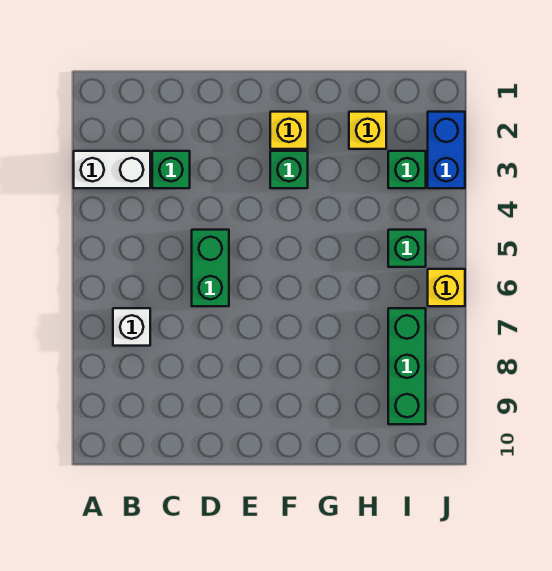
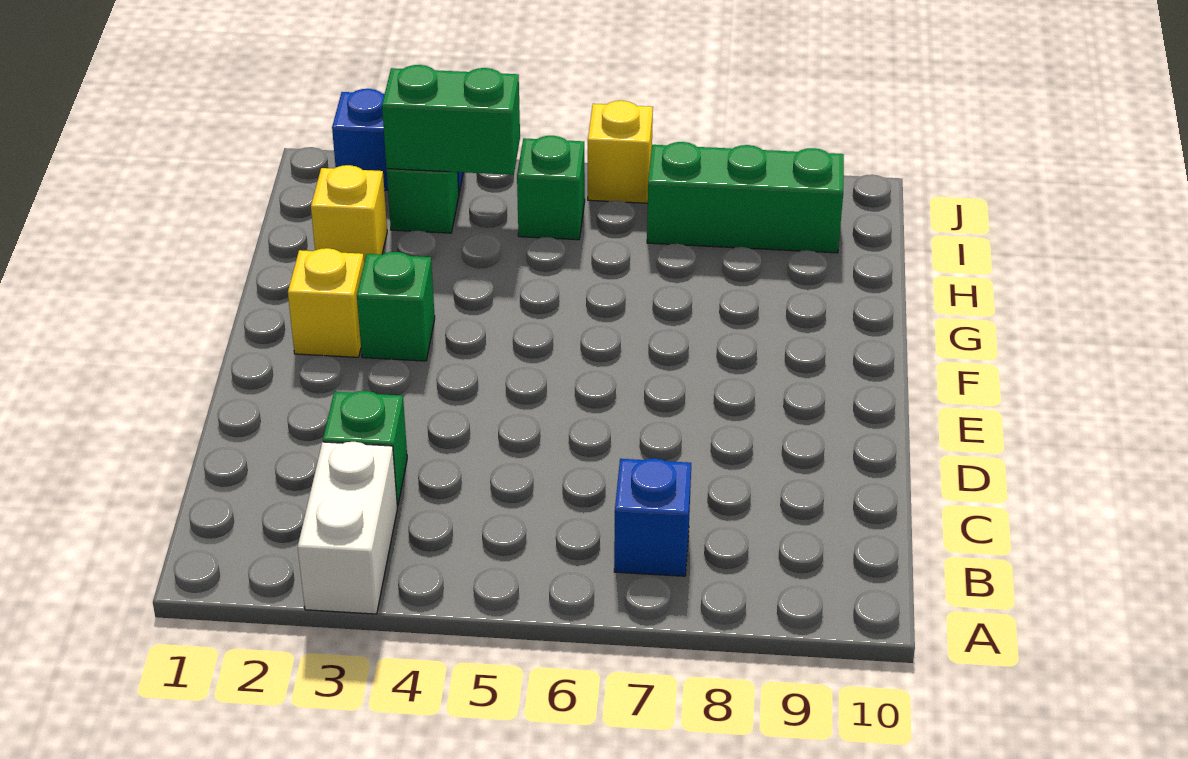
white 1x1 brick [113,308,150,346] -> blue 1x1 brick [614,458,691,576]
green 1x2 brick [192,230,229,306] -> green 1x2 brick moved to [382,65,520,175]

